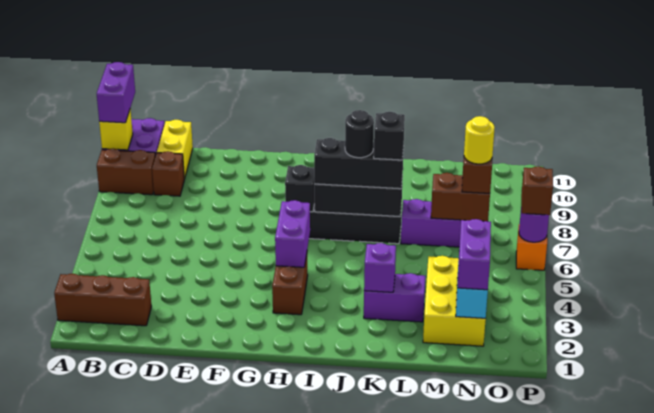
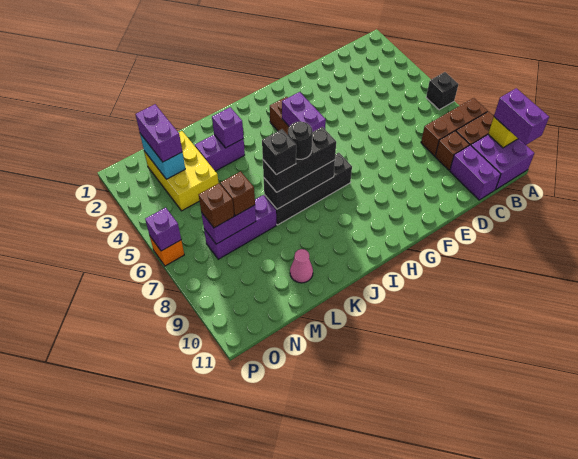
brown 1x3 brick [54,274,152,326] -> brown 1x3 brick moved to [421,98,488,156]
yellow 1x2 brick [157,120,193,179] -> purple 1x2 brick [450,145,501,200]
black 1x1 brick [285,165,314,212] -> black 1x1 brick moved to [426,72,458,110]
none -> pink 1x1 cone [290,249,313,283]
brown 1x2 brick [431,173,490,221] -> purple 1x2 brick [201,205,256,244]
yellow 1x1 round brick [464,116,495,164] -> none
purple 1x1 round brick [519,213,549,242] -> purple 1x1 brick [145,208,181,251]
brown 1x1 brick [521,166,553,215] -> brown 1x1 brick moved to [220,171,255,216]

